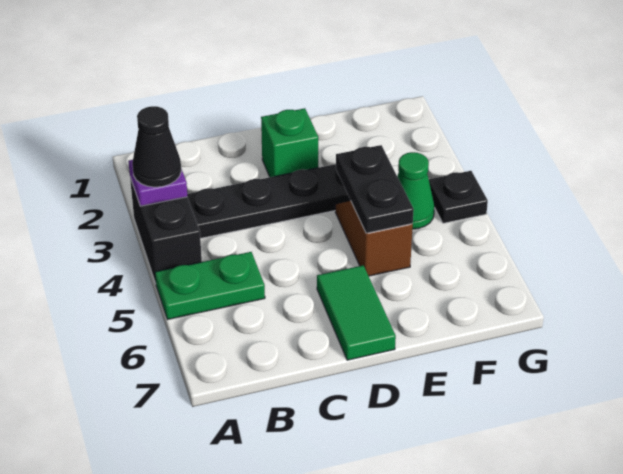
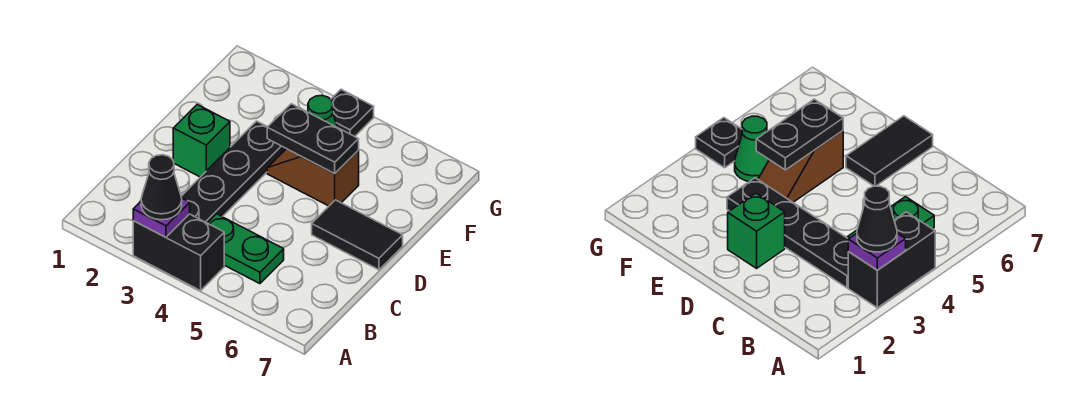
green 1x2 plate [155,252,265,319] -> green 1x2 plate turned to [208,214,284,284]
green 1x2 tile [317,266,396,360] -> black 1x2 tile [312,200,403,270]

